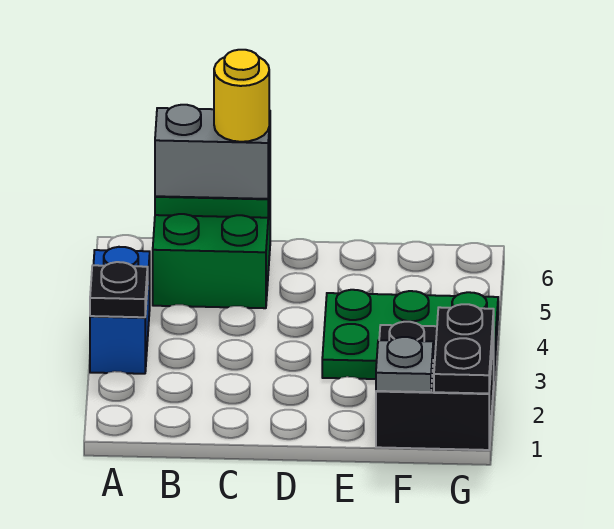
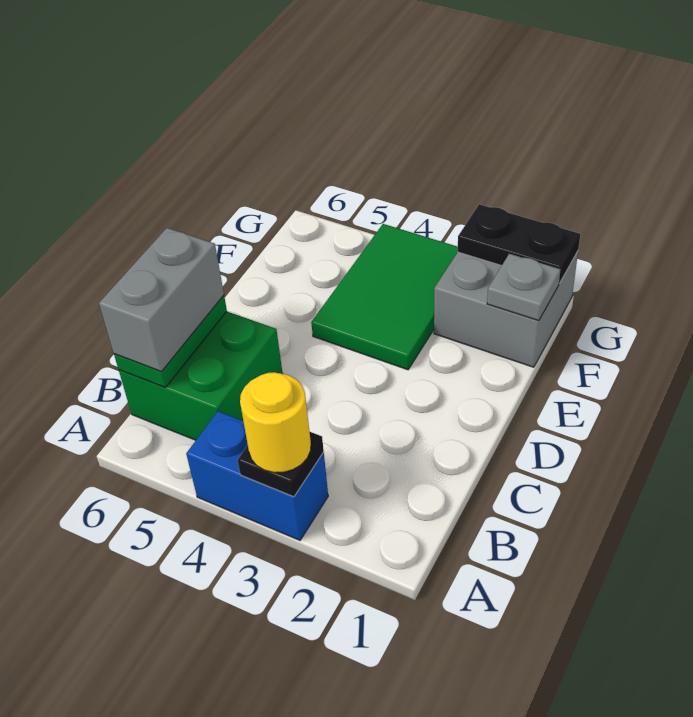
yellow 1x1 round brick [214,50,269,142] -> yellow 1x1 round brick moved to [240,372,311,473]
green 2x3 plate [322,290,498,379] -> green 2x3 tile [311,224,458,370]
black 2x2 brick [376,322,494,450] -> grey 2x2 brick [434,252,578,367]

